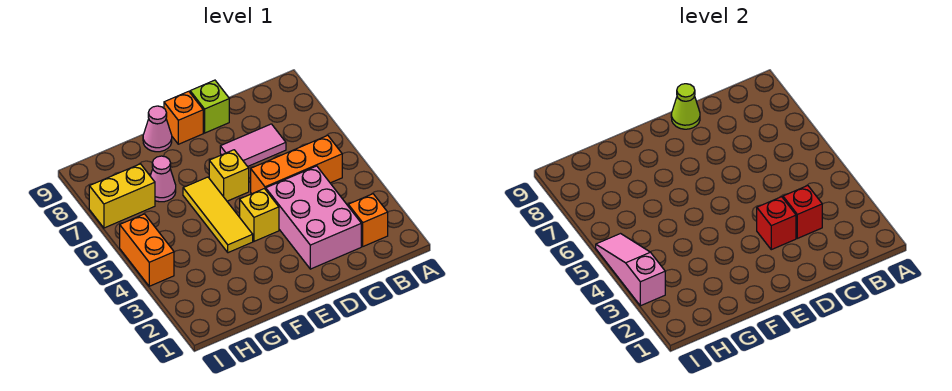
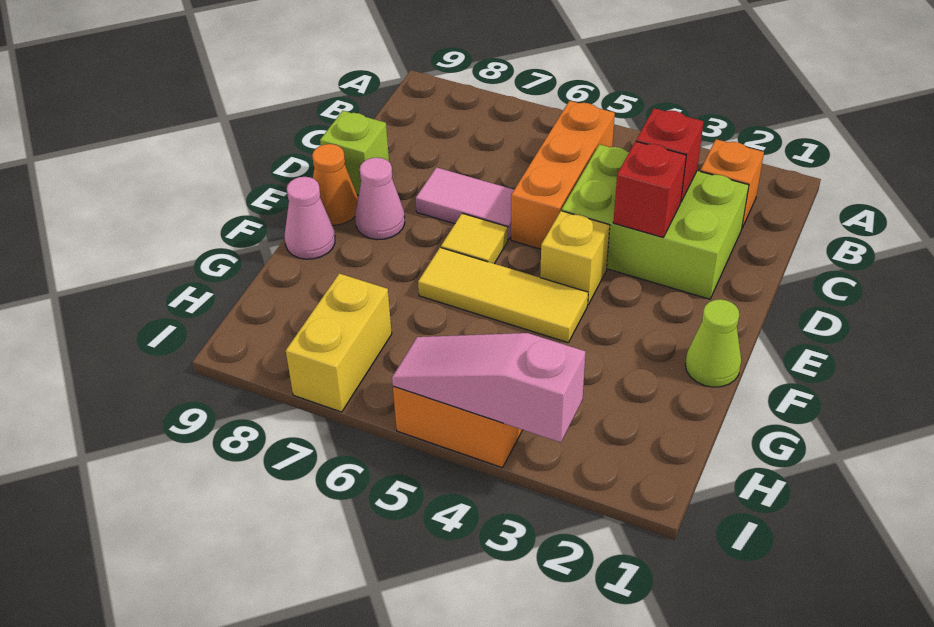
pink 2x3 brick [266,166,361,269] -> lime 2x3 brick [562,144,749,299]
pink 1x2 tile [220,124,286,167] -> pink 1x2 tile turned to [416,167,514,240]
lime 1x1 cone [671,84,700,129] -> lime 1x1 cone moved to [685,299,741,387]
yellow 1x1 brick [209,150,249,201] -> yellow 1x1 tile [441,213,508,264]
orange 1x1 brick [164,91,203,144] -> orange 1x1 cone [312,144,358,225]
pink 1x1 cone [150,156,176,202] -> pink 1x1 cone moved to [355,157,405,240]

